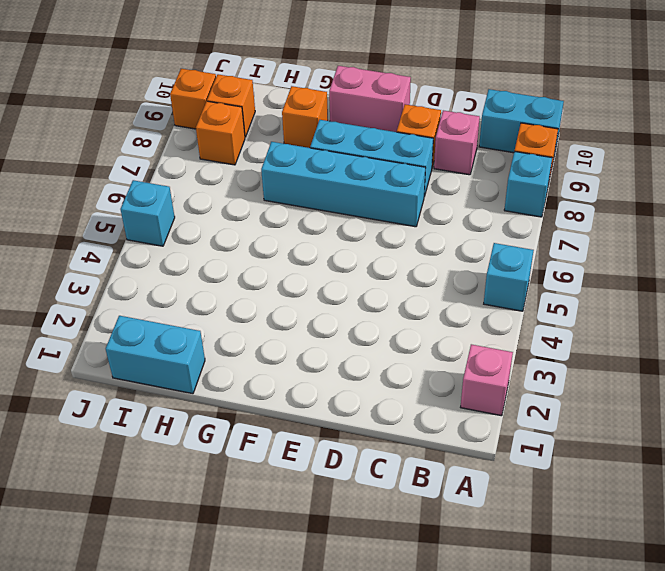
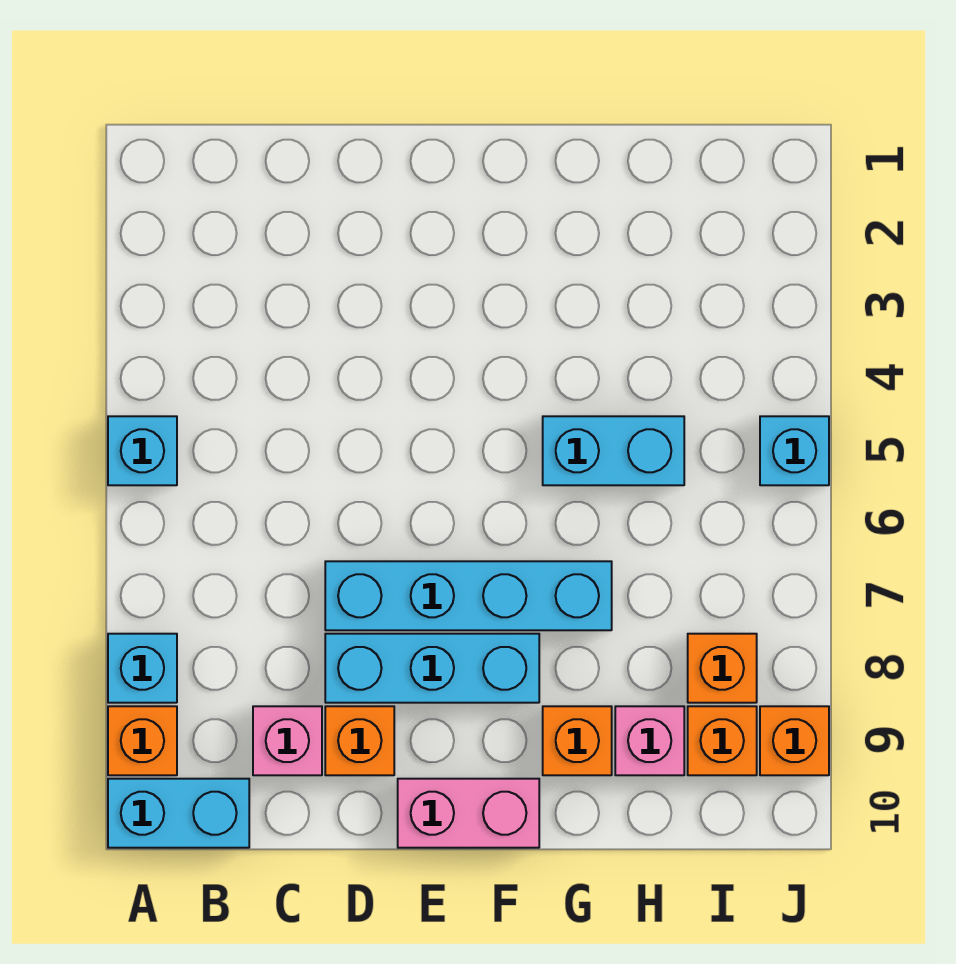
pink 1x1 brick [461,344,513,416] -> pink 1x1 brick moved to [615,706,684,775]
cyan 1x2 brick [106,316,205,394] -> cyan 1x2 brick moved to [543,416,684,485]

